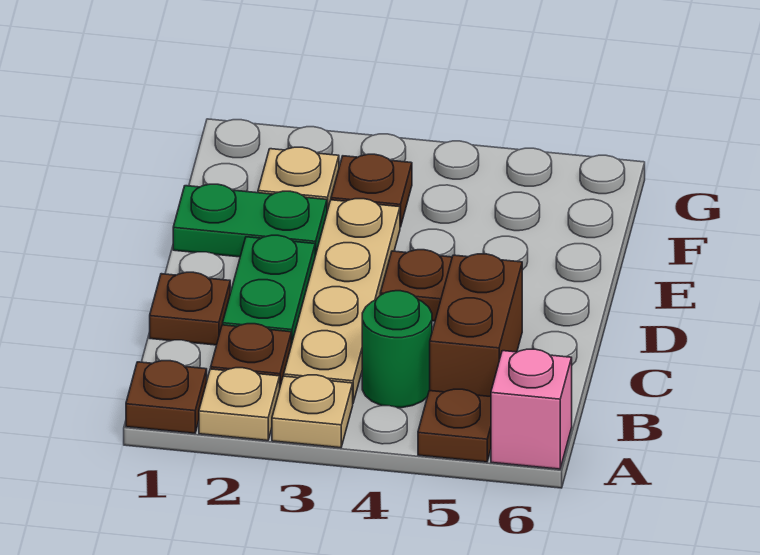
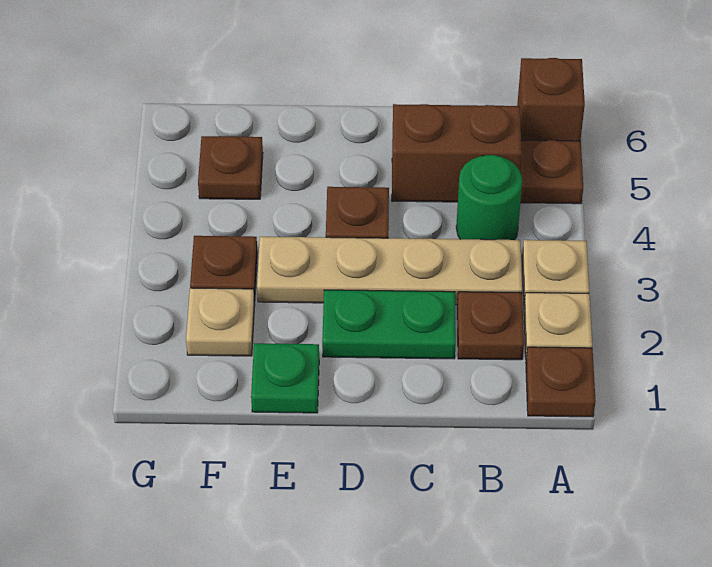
pink 1x1 brick [491,349,572,469] -> brown 1x1 brick [517,58,585,141]
brown 1x1 plate [150,272,230,345] -> brown 1x1 plate moved to [198,136,263,199]
green 1x2 plate [173,184,327,257] -> green 1x1 plate [251,343,319,413]

